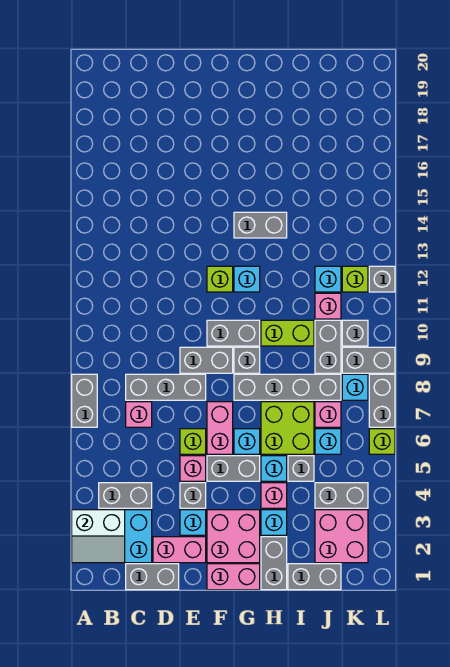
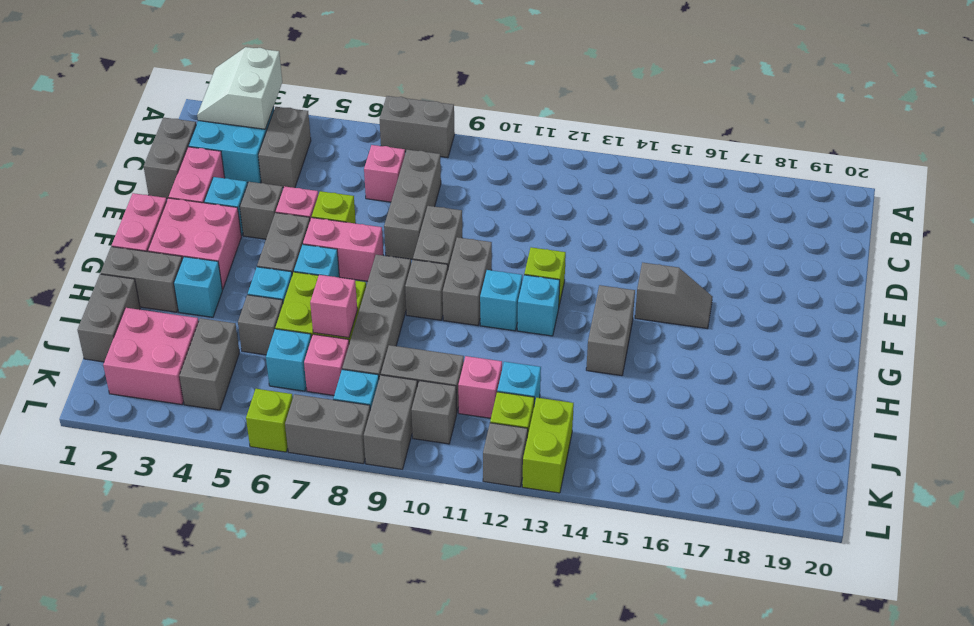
none -> grey 1x2 slope [635,263,713,329]
none -> cyan 1x1 brick [480,270,522,331]
pink 1x1 brick [261,483,287,508] -> pink 1x1 brick moved to [310,275,357,338]
lime 1x2 brick [261,320,314,346] -> lime 1x2 brick moved to [522,398,574,493]

